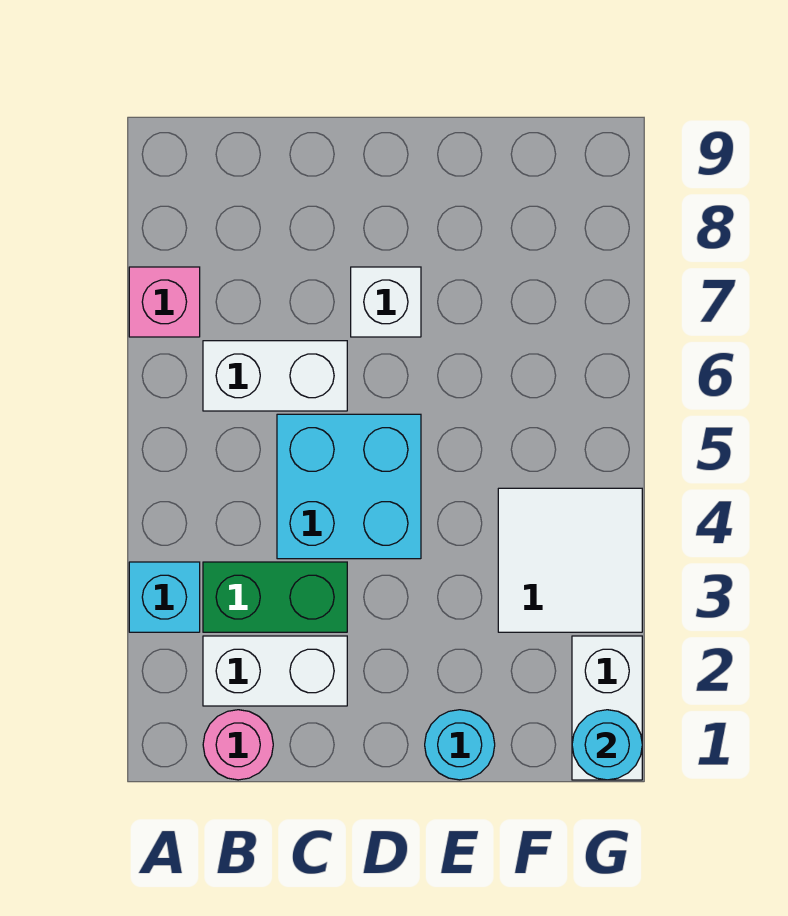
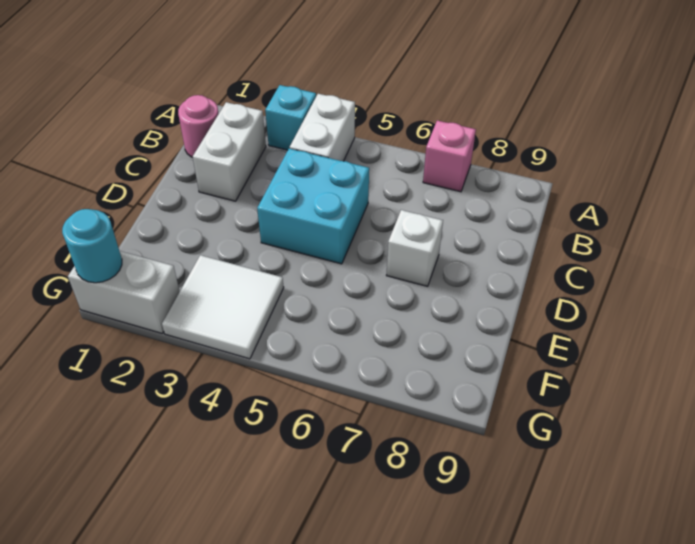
green 1x2 brick [203,562,347,632] -> none
white 1x2 brick [203,341,347,411] -> white 1x2 brick moved to [290,94,355,161]
cyan 1x1 round brick [425,710,495,780] -> none

